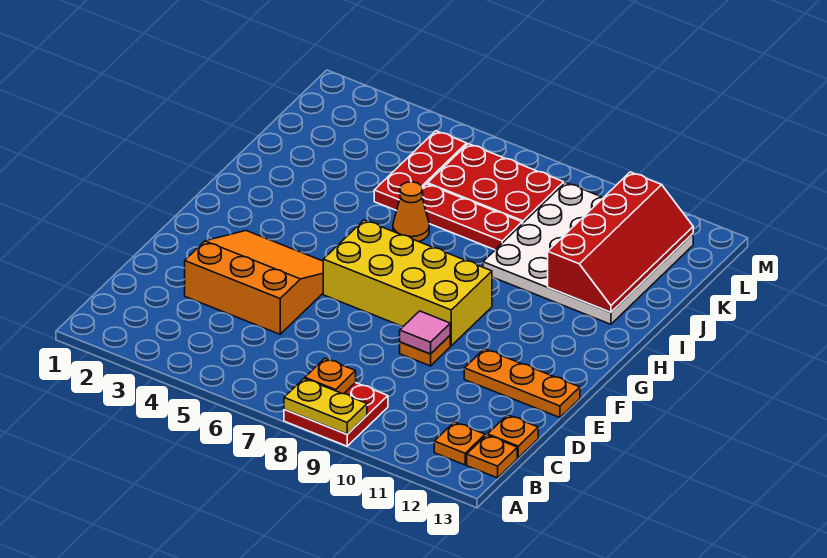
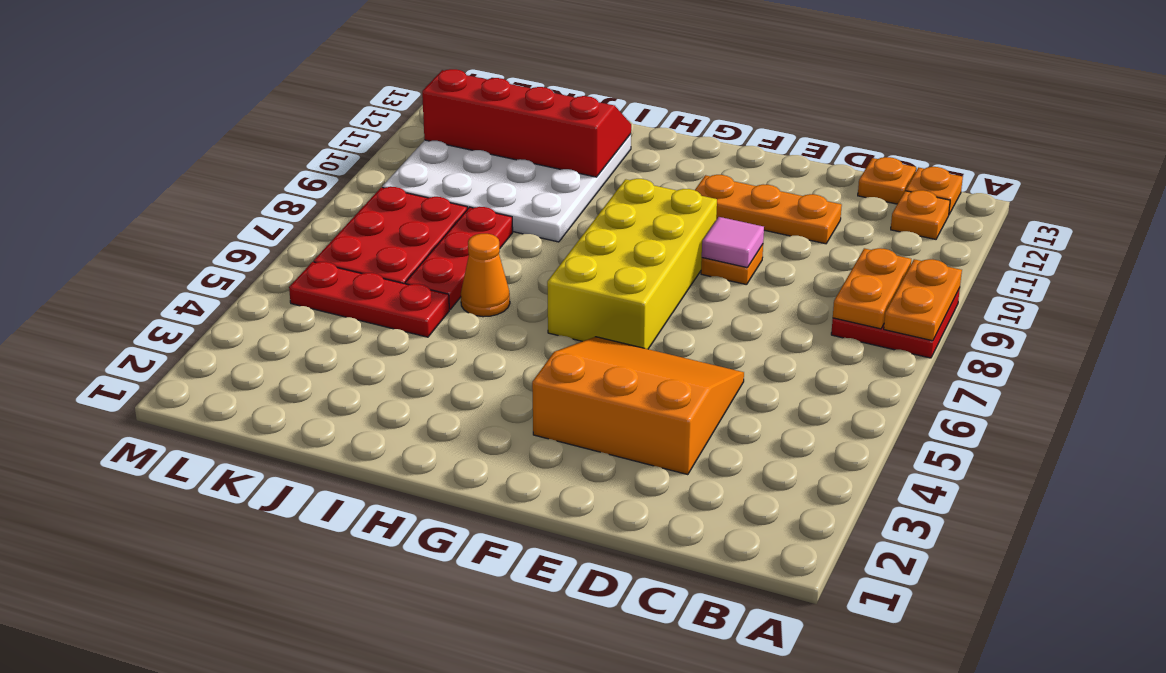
yellow 1x2 plate [284,379,367,434] -> orange 1x2 plate [884,259,962,341]
orange 1x1 plate [305,358,356,394] -> orange 1x2 plate [833,248,911,329]
orange 3x3 slope [185,231,323,334] -> orange 3x3 slope turned to [532,337,744,475]
orange 1x3 plate [464,349,580,418] -> orange 1x3 plate turned to [695,175,842,244]

